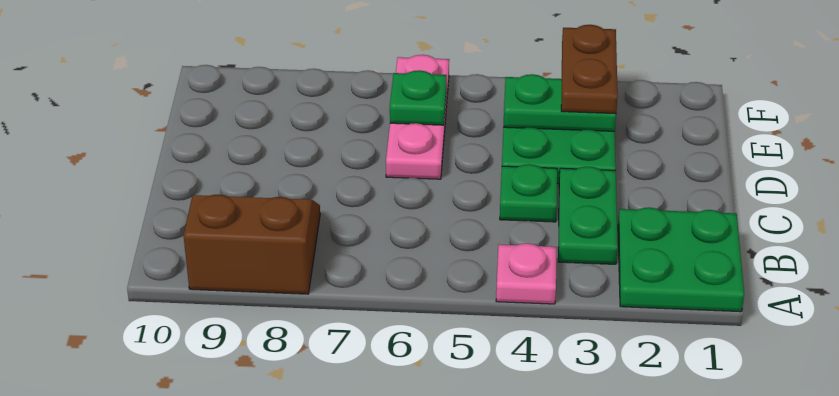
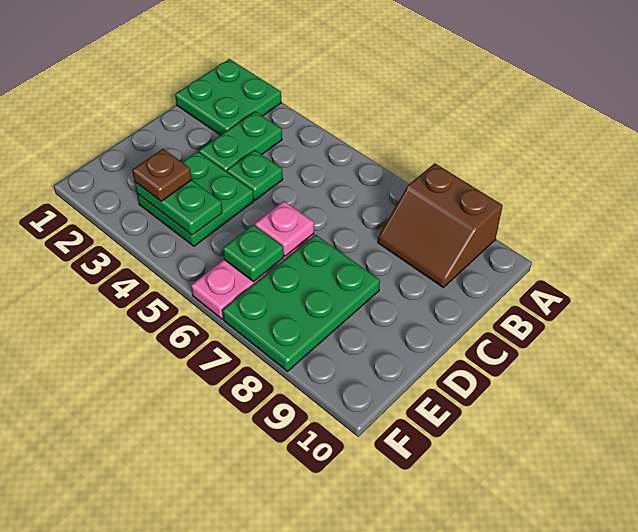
pink 1x1 plate [496,243,556,304] -> pink 1x1 plate moved to [255,201,314,256]
none -> green 2x3 plate [222,235,380,371]
brown 1x2 plate [561,25,618,114] -> brown 1x1 plate [132,149,192,201]

